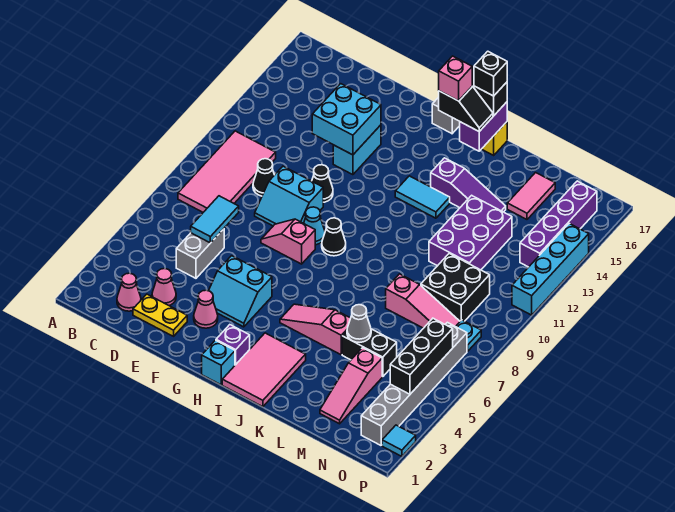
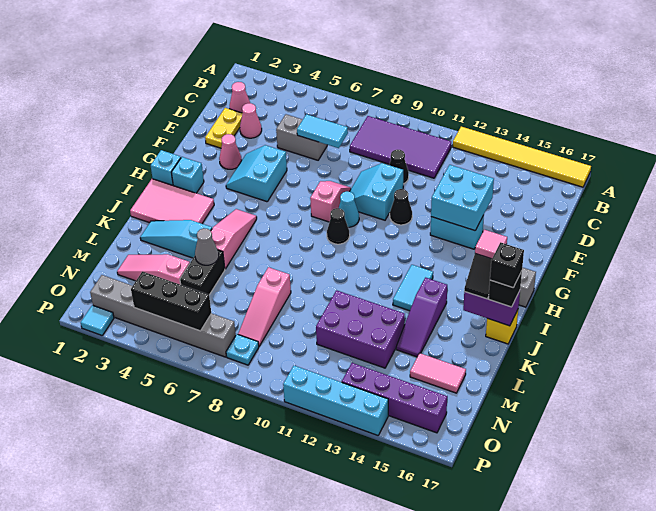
none -> yellow 1x6 tile [453,127,591,187]
pink 2x4 tile [178,131,276,212] -> purple 2x4 tile [350,116,451,178]
purple 1x1 brick [216,325,250,365] -> cyan 1x1 brick [171,157,204,193]
pink 1x1 brick [439,56,472,101] -> pink 1x1 tile [475,230,507,259]
none -> cyan 1x3 slope [140,220,212,258]
black 2x2 brick [421,254,490,321] -> none

